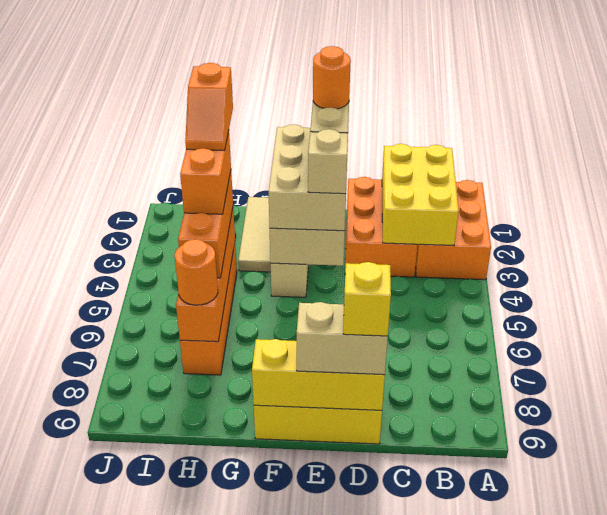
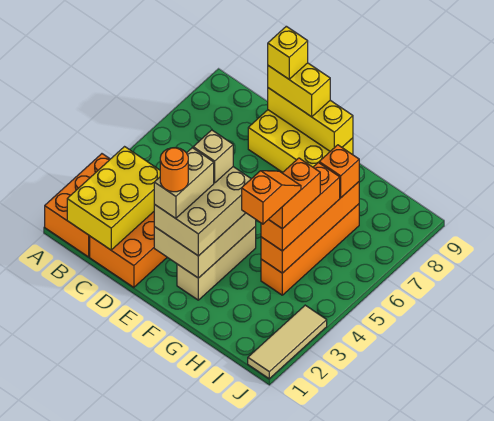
tan 1x2 brick [297,302,388,375] -> yellow 1x2 brick [268,63,330,117]
tan 1x3 tile [238,197,271,272] -> tan 1x3 tile moved to [248,305,327,379]
orange 1x1 round brick [175,239,218,305] -> orange 1x1 brick [319,145,359,198]

